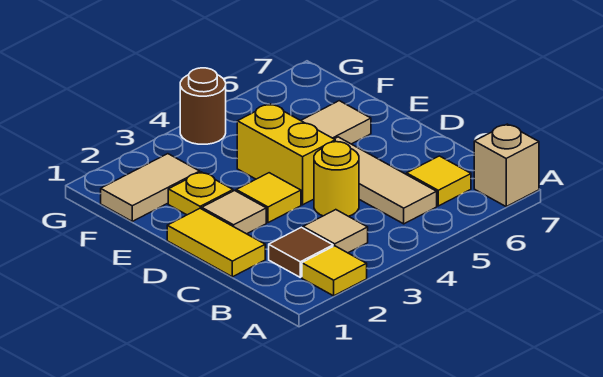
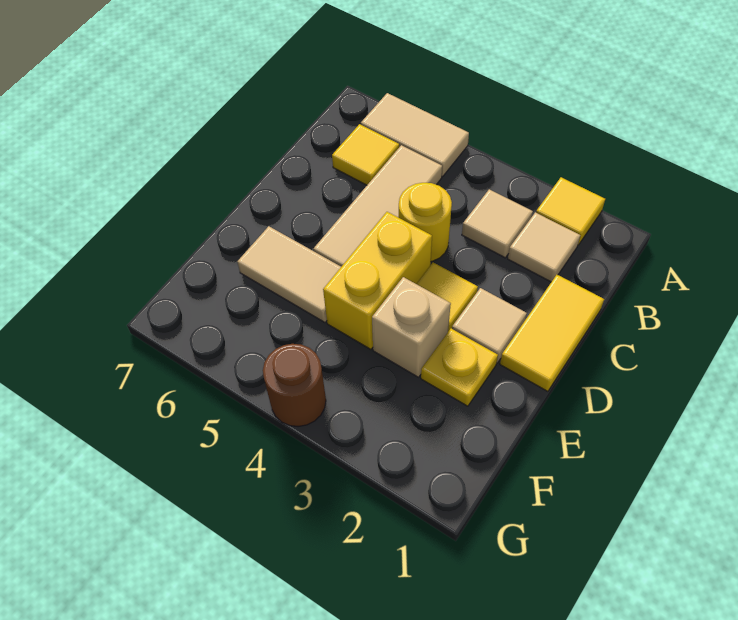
tan 1x1 brick [474,124,539,206] -> tan 1x1 brick moved to [372,277,451,377]
brown 1x1 tile [269,227,333,277] -> tan 1x1 tile [508,212,580,282]
tan 1x2 tile [101,154,200,221] -> tan 1x2 tile moved to [361,93,469,177]

